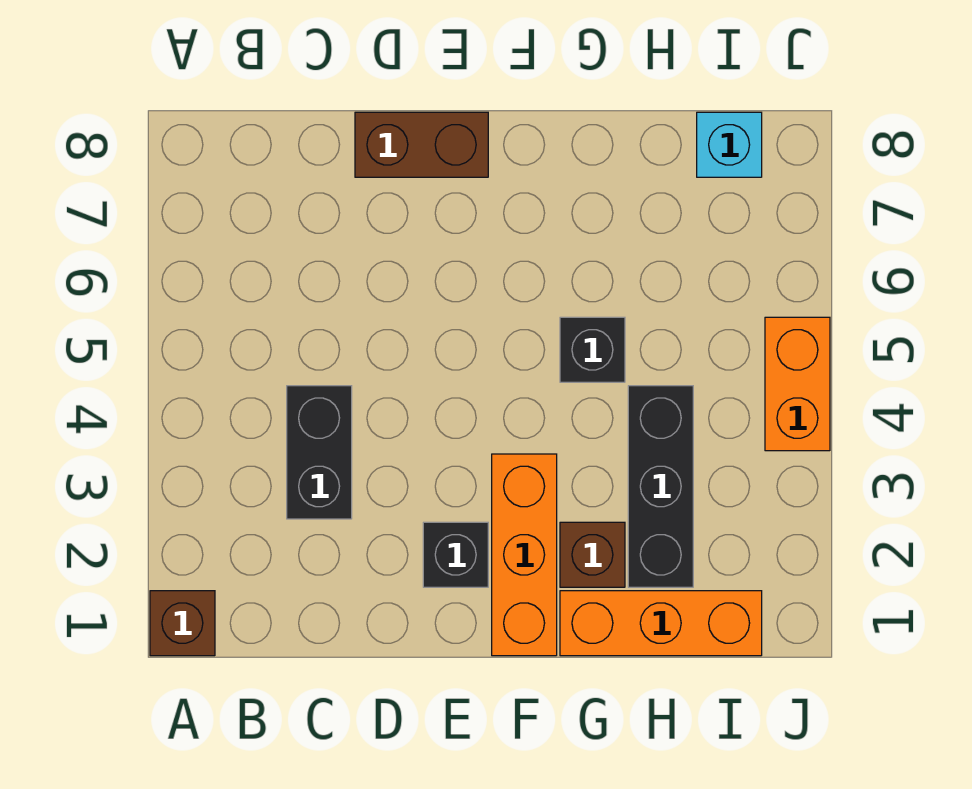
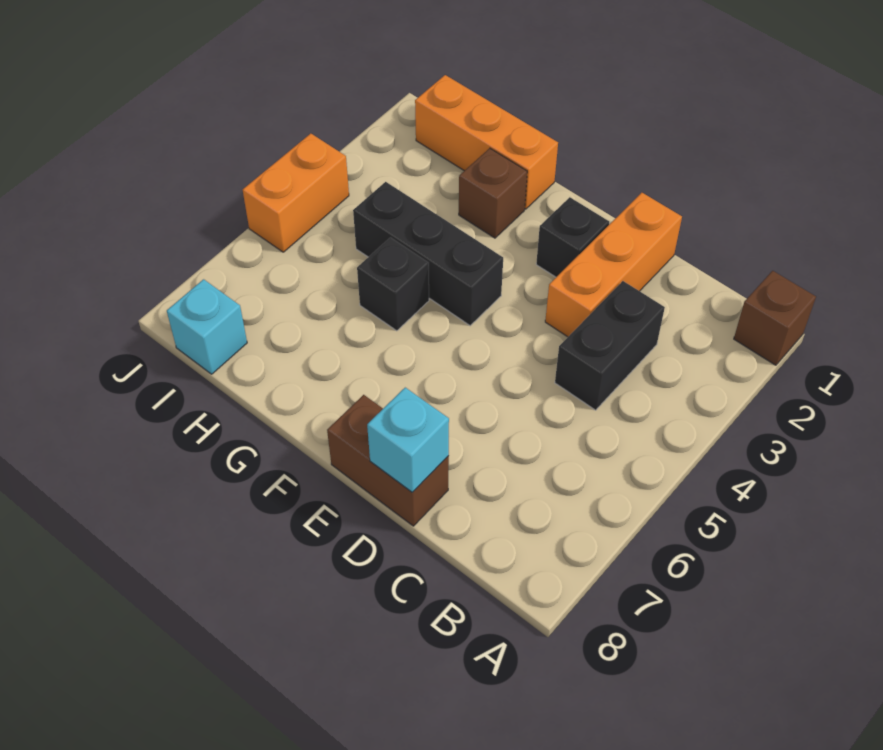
none -> cyan 1x1 brick [367,388,449,492]
orange 1x3 brick [492,454,557,656] -> orange 1x3 brick moved to [545,193,682,337]
black 1x3 brick [628,386,693,587] -> black 1x3 brick turned to [353,182,503,326]

